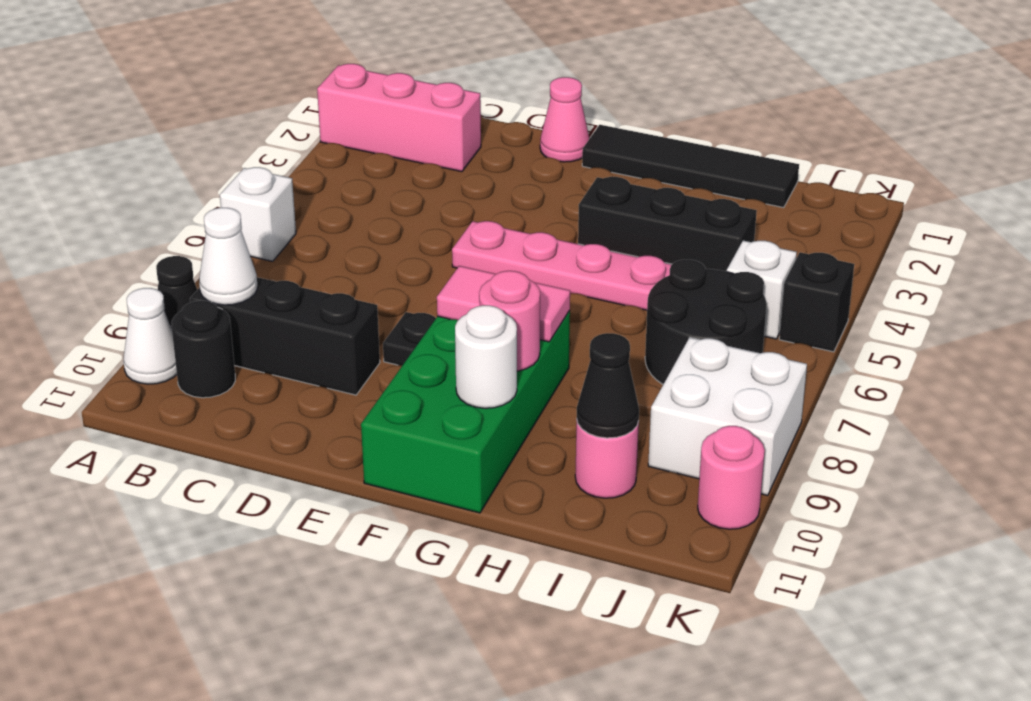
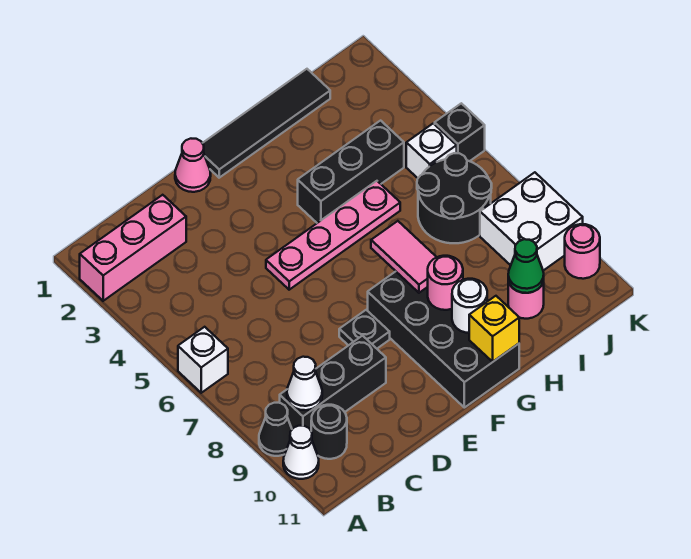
green 2x4 brick [361,311,570,513] -> black 2x4 brick [368,272,519,408]
pink 1x2 tile [437,266,570,342] -> pink 1x2 tile turned to [371,221,437,293]
none -> yellow 1x1 brick [469,296,519,362]
black 1x1 cone [577,333,639,438] -> green 1x1 cone [508,239,544,293]

